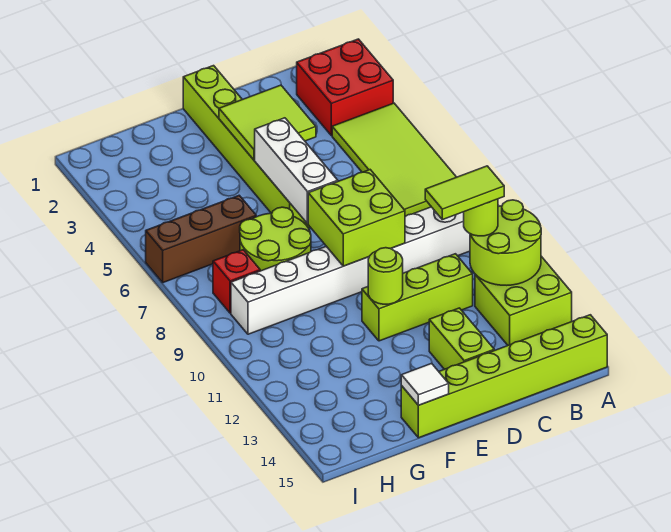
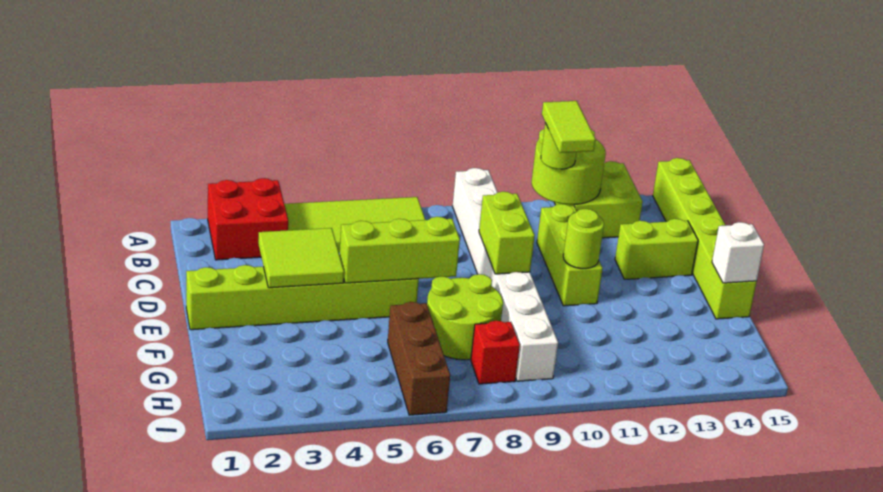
lime 2x2 brick [308,170,405,266] -> lime 1x2 brick [479,192,535,274]
white 1x3 brick [255,118,338,224] -> lime 1x3 brick [340,217,460,283]
white 1x1 tile [401,363,449,405] -> white 1x1 brick [712,222,764,283]

